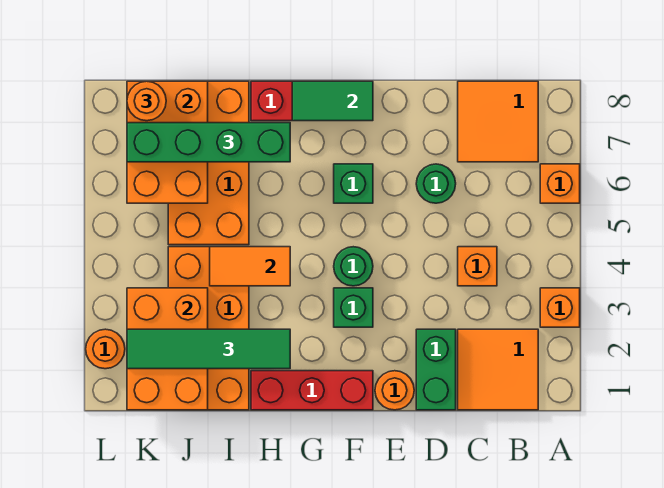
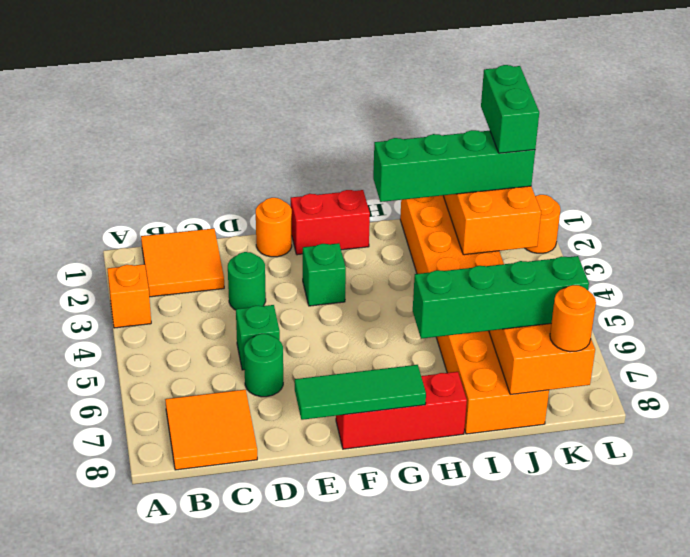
orange 1x1 brick [540,164,580,203] -> none
orange 1x1 brick [458,247,497,286] -> none
green 1x2 brick [416,329,456,410] -> green 1x2 brick moved to [481,65,539,153]
red 1x3 brick [251,371,373,410] -> red 1x2 brick [291,190,370,255]
green 1x1 round brick [334,247,373,286] -> green 1x1 round brick moved to [228,252,266,310]
green 1x1 brick [334,164,373,203] -> green 1x1 brick moved to [236,305,280,370]
green 1x2 tile [292,81,373,121] -> green 1x3 tile [295,365,426,420]
green 1x4 tile [127,329,290,369] -> green 1x4 brick [373,130,535,202]
orange 1x2 tile [210,247,290,286] -> none

